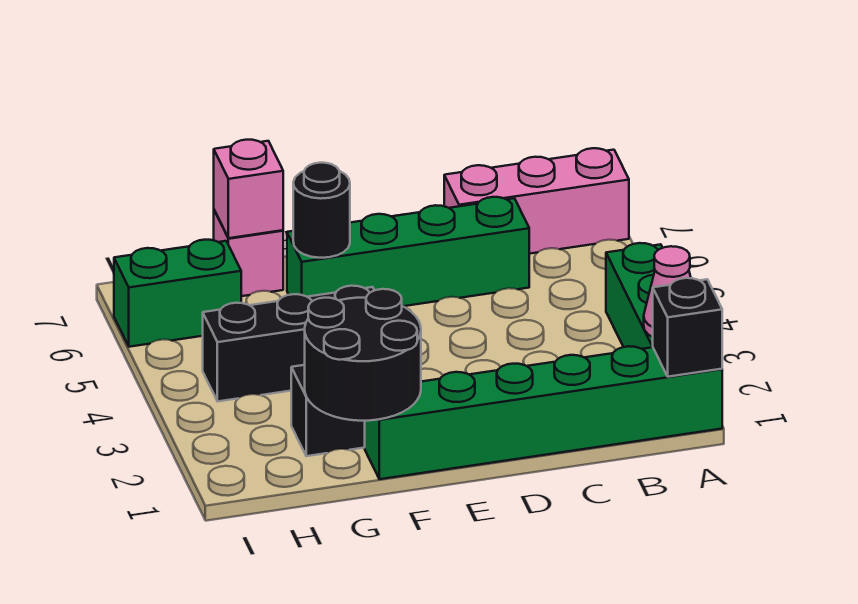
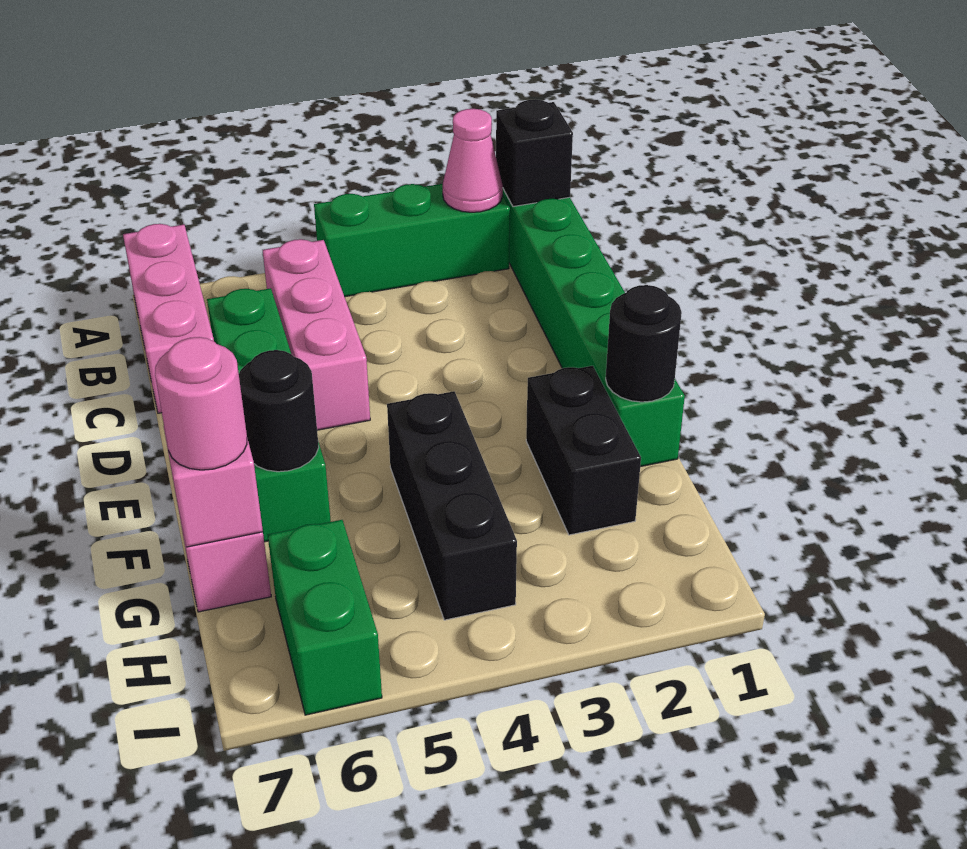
none -> pink 1x3 brick [263,239,370,430]
black 2x2 round brick [305,289,421,421] -> black 1x1 round brick [606,285,682,402]
none -> pink 1x1 round brick [155,337,247,470]

